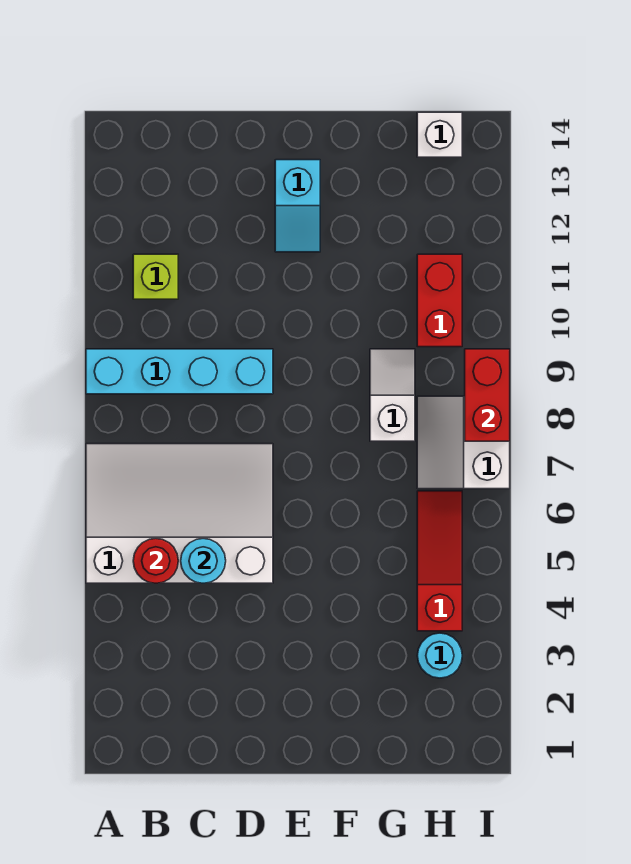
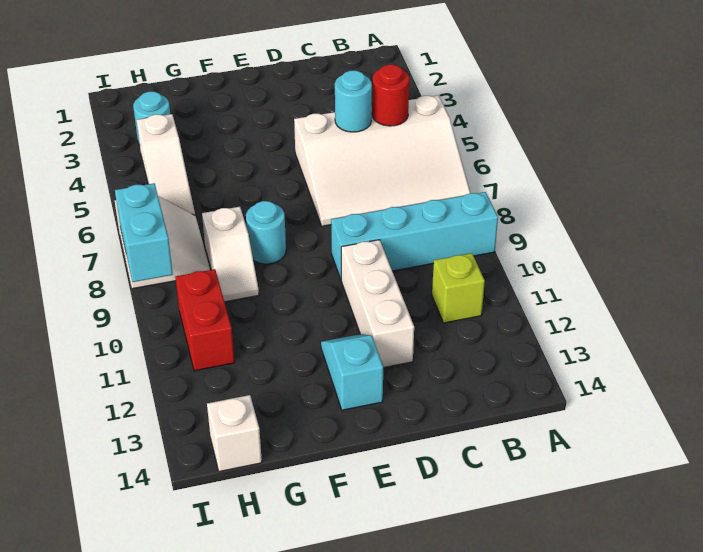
none -> white 1x3 brick [341,240,414,368]
none -> cyan 1x1 round brick [246,201,286,264]
red 1x3 slope [417,491,462,631] -> white 1x3 slope [137,114,195,215]
red 1x2 brick [465,349,510,441] -> cyan 1x2 brick [115,183,173,282]

